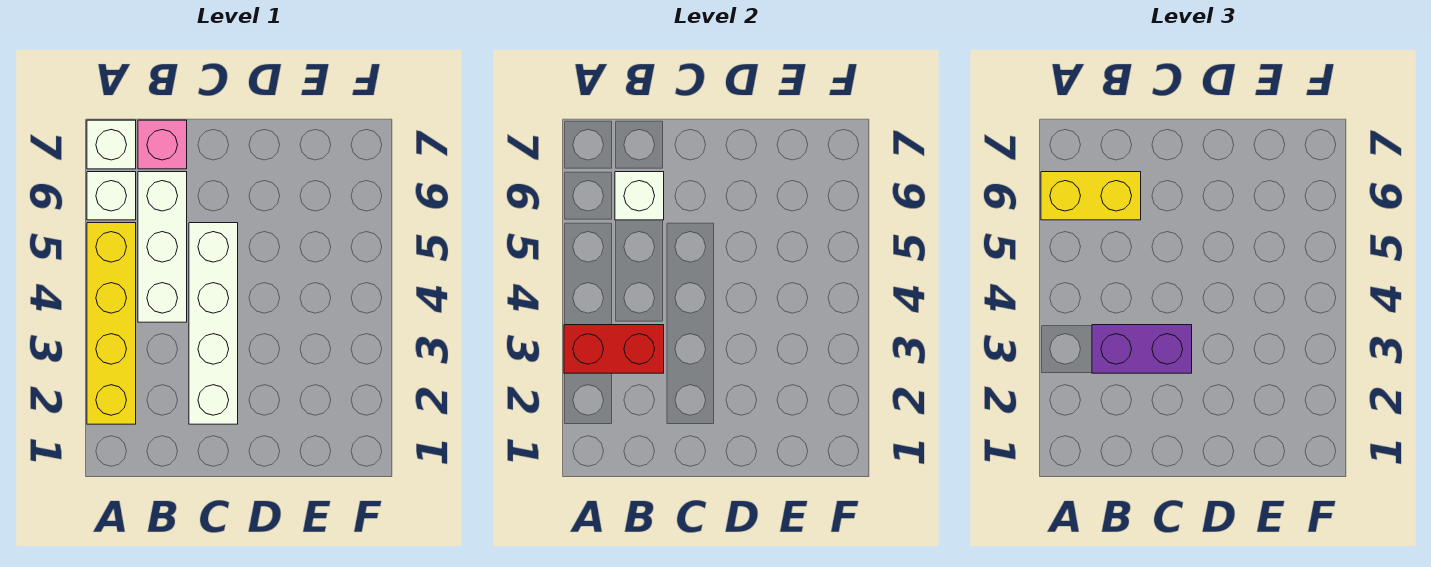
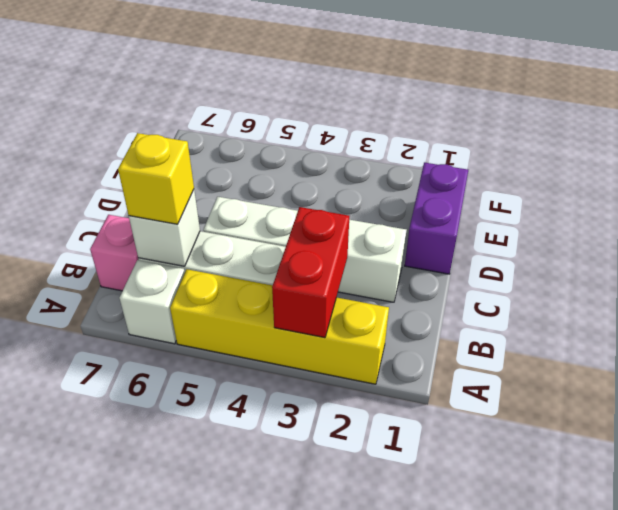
yellow 1x2 brick [1041,172,1141,220] -> yellow 1x1 brick [118,133,194,224]
white 1x1 brick [87,120,136,169] -> none
purple 1x2 brick [1092,325,1192,373] -> purple 1x2 brick moved to [405,162,468,274]

